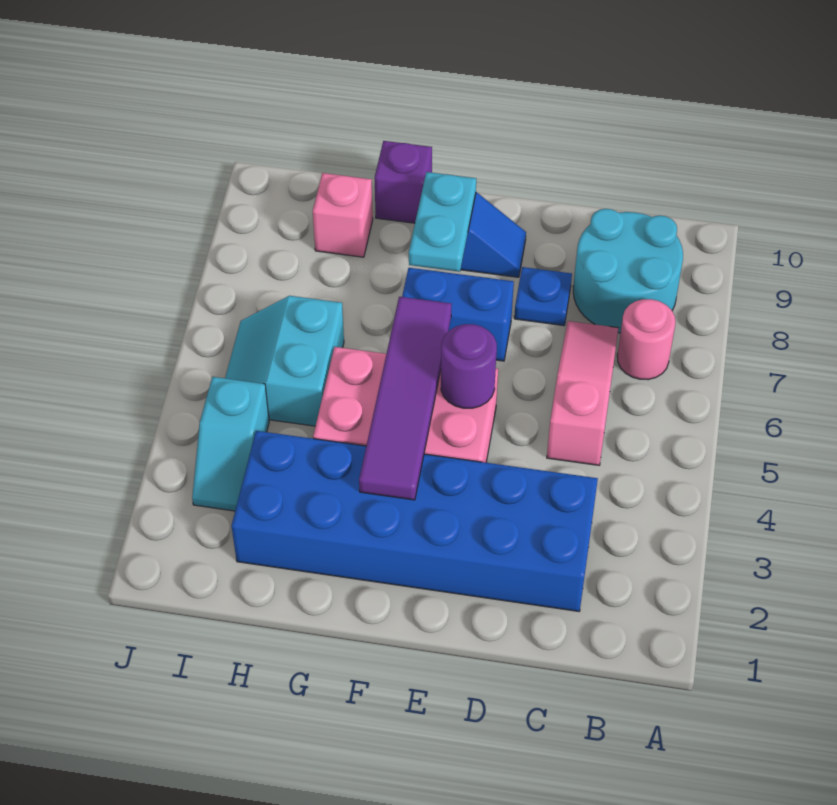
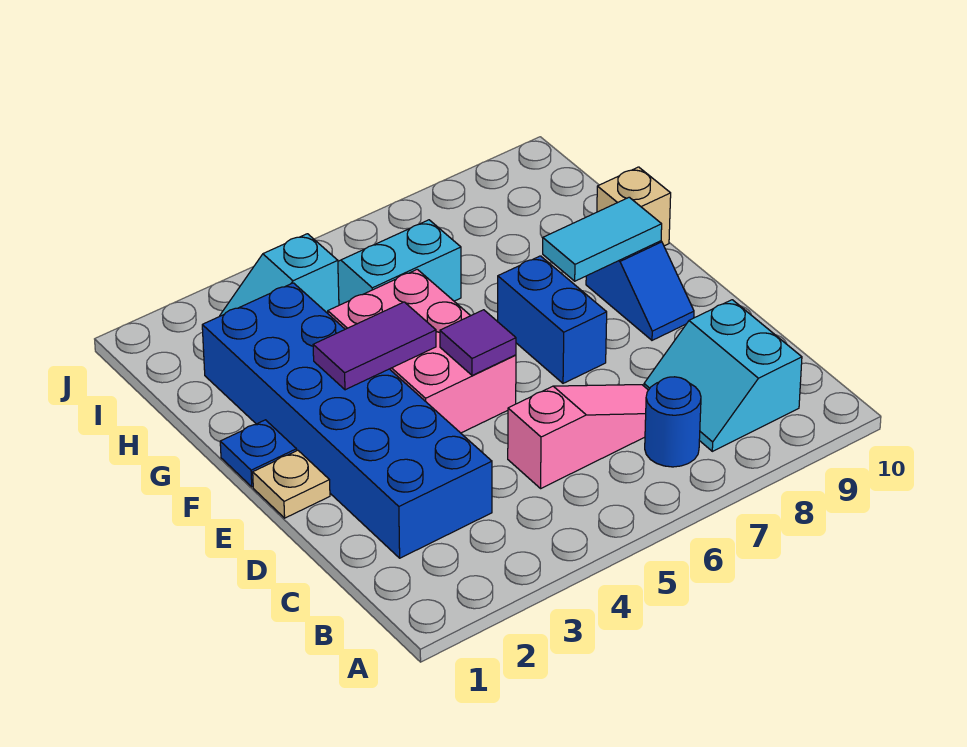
pink 1x1 round brick [617,299,675,380] -> blue 1x1 round brick [645,377,701,467]
cyan 2x2 round brick [573,209,683,333] -> cyan 2x2 slope [644,300,802,451]
blue 1x1 plate [514,267,572,326] -> blue 1x1 plate moved to [220,420,297,487]
none -> tan 1x1 plate [253,450,330,518]
purple 1x1 round brick [441,324,497,408] -> purple 1x1 tile [440,310,516,375]
purple 1x4 tile [359,297,451,500] -> purple 1x2 tile [313,302,436,390]
cyan 1x2 plate [409,172,476,272] -> cyan 1x2 tile [543,197,662,281]
purple 1x1 brick [375,141,432,223] -> tan 1x1 brick [597,167,671,246]
pink 1x1 brick [313,173,373,257] -> none

